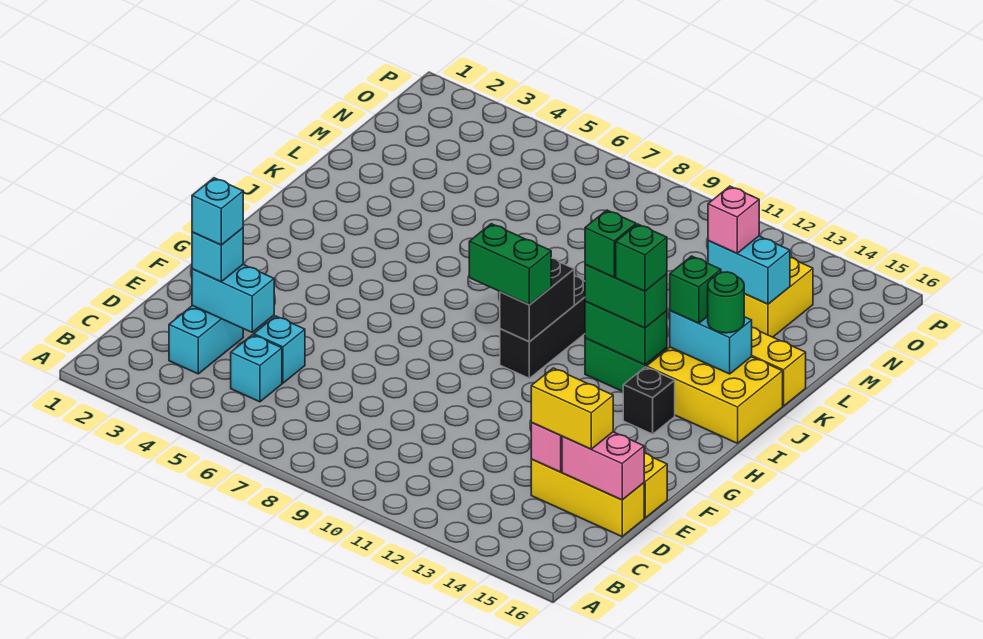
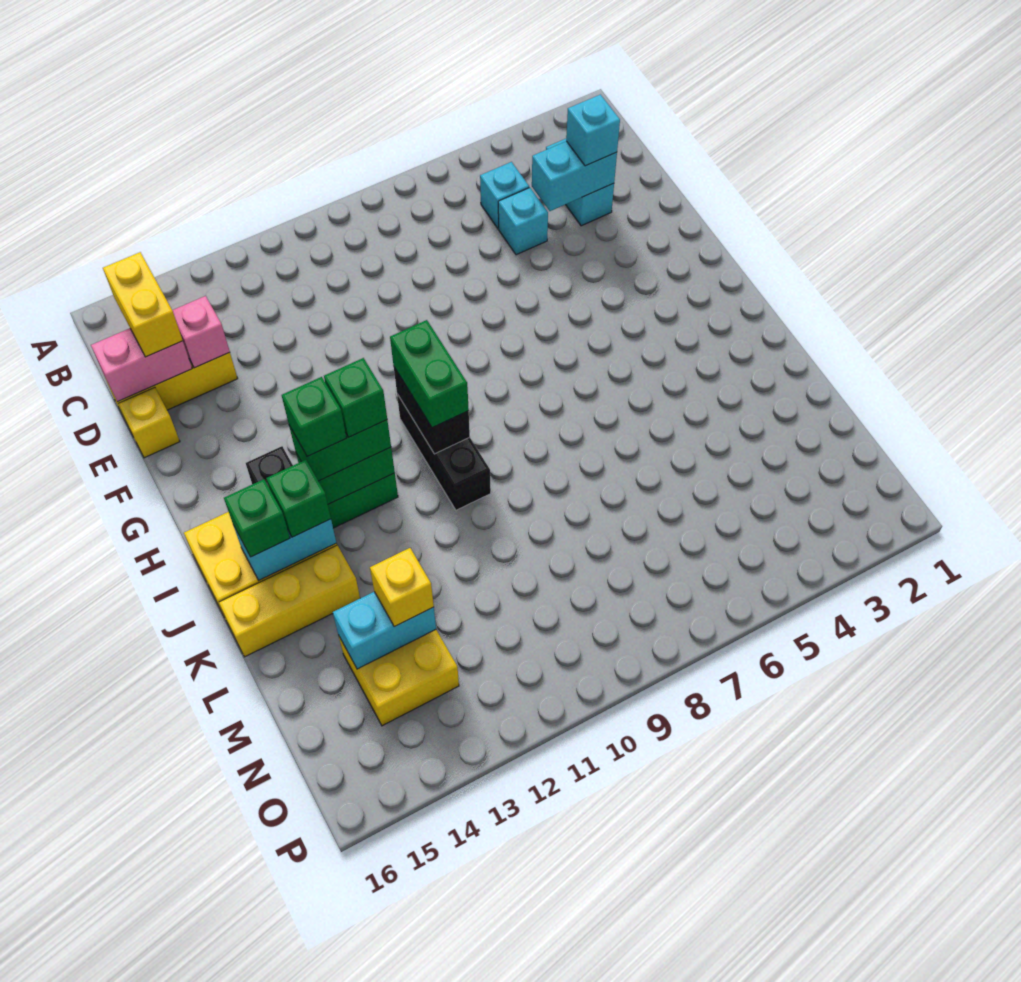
cyan 1x1 brick [192,178,243,245] -> none
yellow 1x2 brick [531,368,613,449] -> yellow 1x2 brick turned to [103,252,183,357]
green 1x2 brick [469,224,551,305] -> green 1x2 brick turned to [390,320,469,428]
green 1x1 round brick [708,272,744,333] -> green 1x1 brick [224,479,290,557]
pink 1x1 brick [708,186,759,253] -> yellow 1x1 brick [370,548,434,627]

